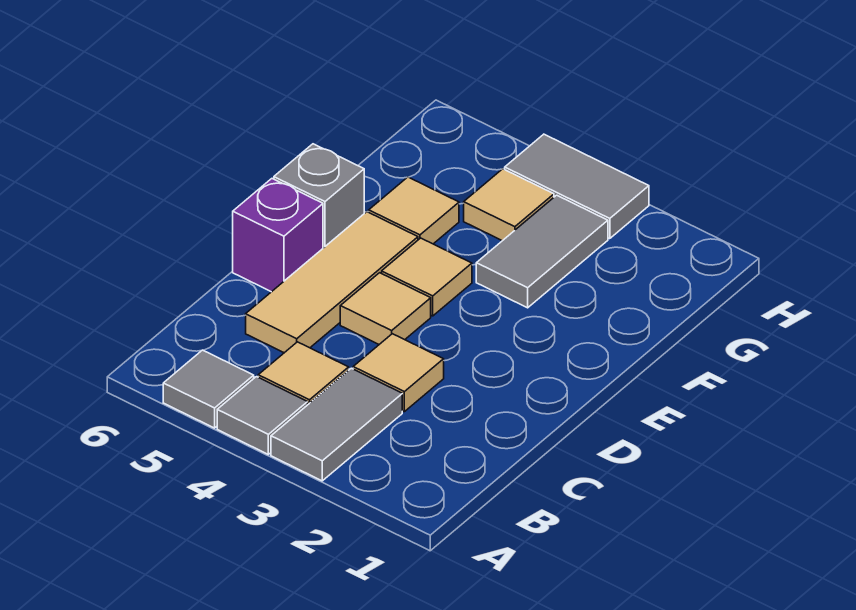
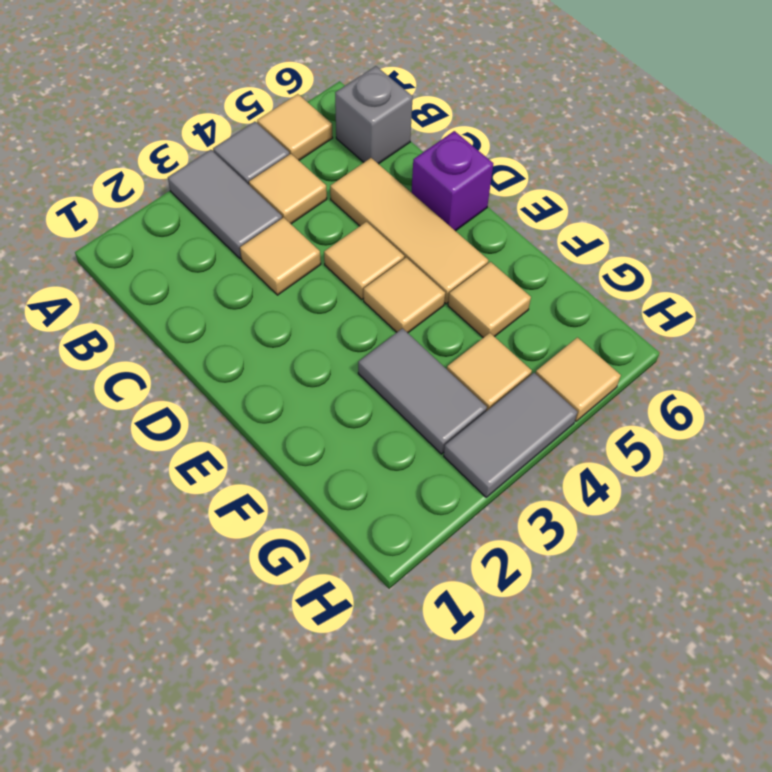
grey 1x1 tile [163,350,254,428] -> tan 1x1 tile [257,94,333,160]
grey 1x1 brick [274,144,364,248] -> grey 1x1 brick moved to [335,66,413,164]
none -> tan 1x1 tile [536,337,621,421]

